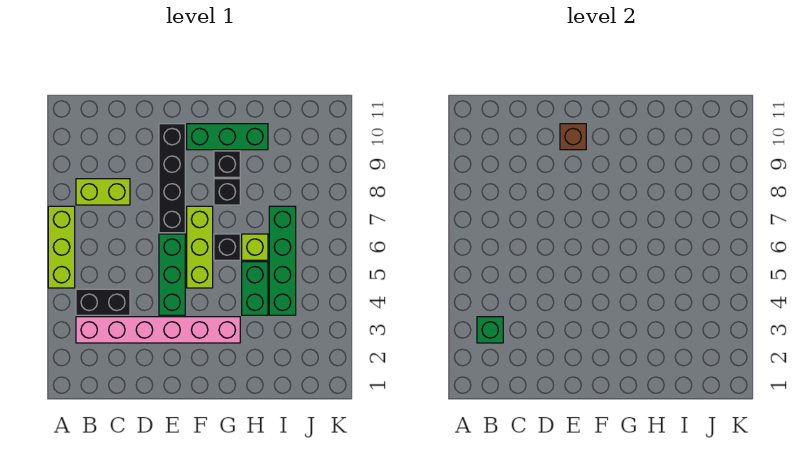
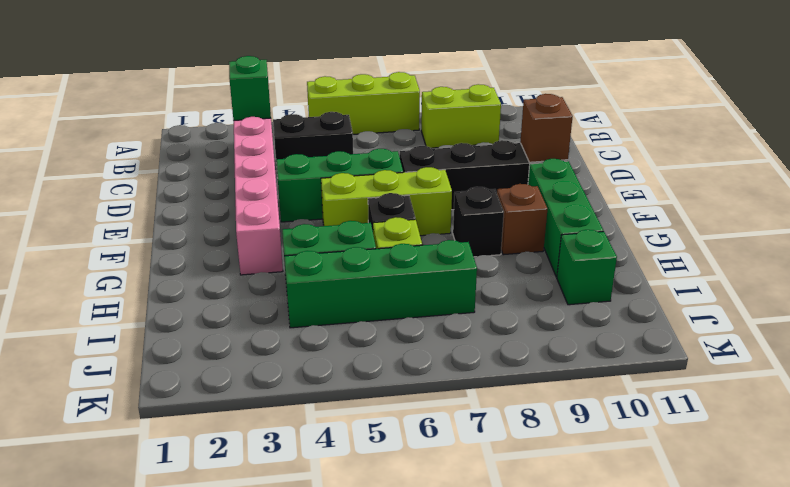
black 1x2 brick [76,289,130,315] -> black 1x2 brick turned to [273,112,353,178]
lime 1x2 brick [76,179,130,205] -> lime 1x2 brick turned to [421,84,501,148]
black 1x1 brick [214,151,240,177] -> brown 1x1 brick [497,184,547,255]
none -> green 1x1 brick [557,230,617,305]

